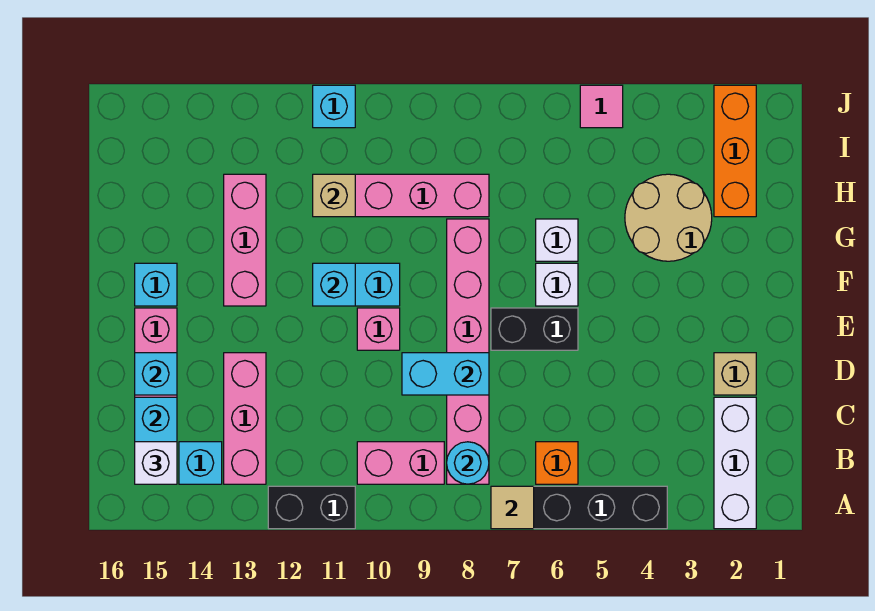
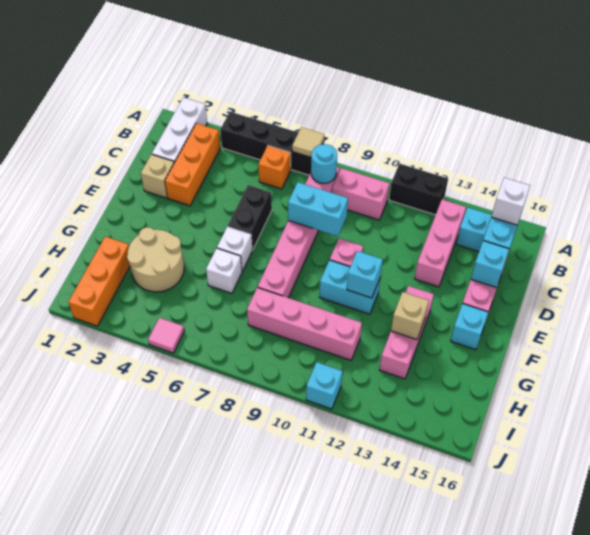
none -> orange 1x3 brick [165,123,220,206]
black 1x2 brick [491,308,578,350] -> black 1x2 brick turned to [228,185,272,250]
tan 1x1 brick [313,174,355,217] -> tan 1x1 brick moved to [391,292,429,340]

